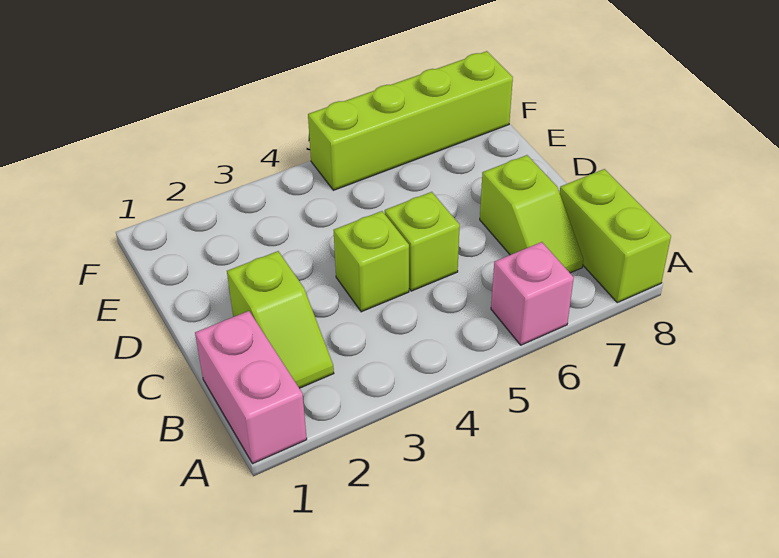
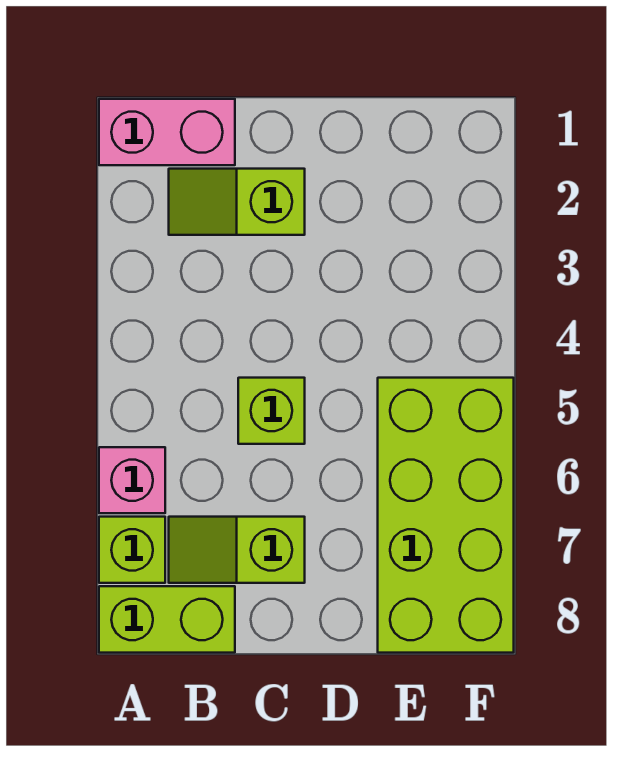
lime 1x1 brick [334,211,409,312] -> lime 1x1 brick moved to [99,517,165,583]
lime 1x4 brick [308,51,513,190] -> lime 2x4 brick [378,378,514,653]

